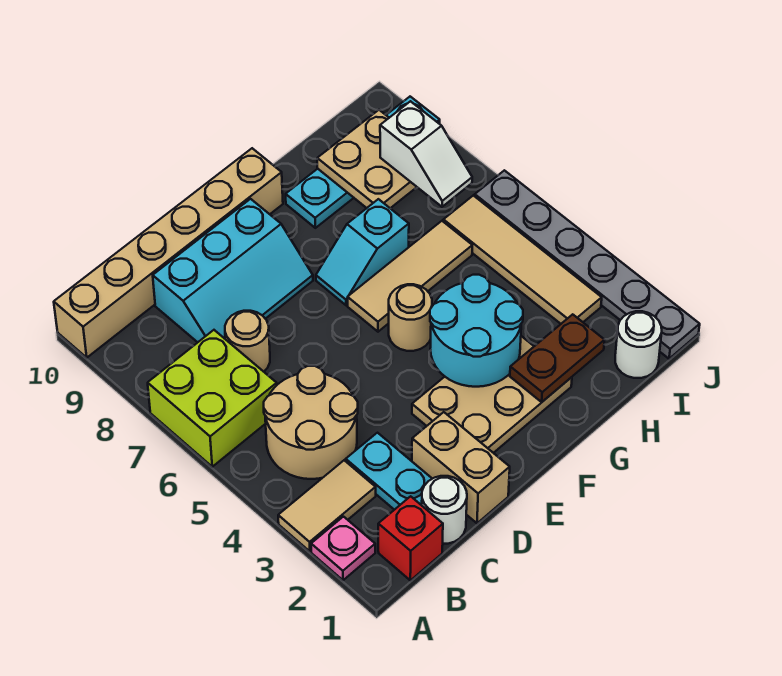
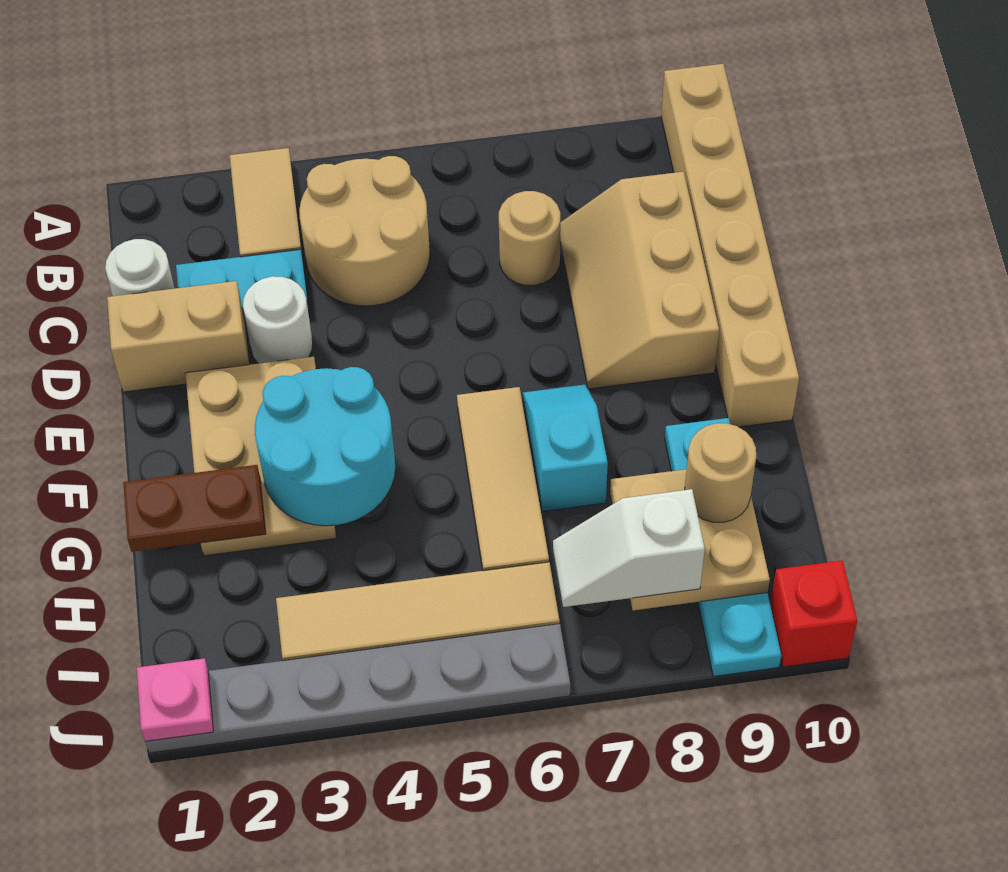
pink 1x1 plate [311,517,375,580] -> pink 1x1 plate moved to [137,658,214,741]
lime 2x2 brick [148,330,277,467] -> none
red 1x1 brick [378,496,443,580] -> red 1x1 brick moved to [770,560,857,667]
cyan 2x3 slope [153,199,313,342] -> tan 2x3 slope [560,172,719,389]
tan 1x1 round brick [389,284,432,351] -> tan 1x1 round brick moved to [685,423,756,522]
brown 1x2 plate [510,314,605,402] -> brown 1x2 plate turned to [123,465,266,552]
white 1x1 round brick [615,311,662,378] -> white 1x1 round brick moved to [243,276,313,364]

